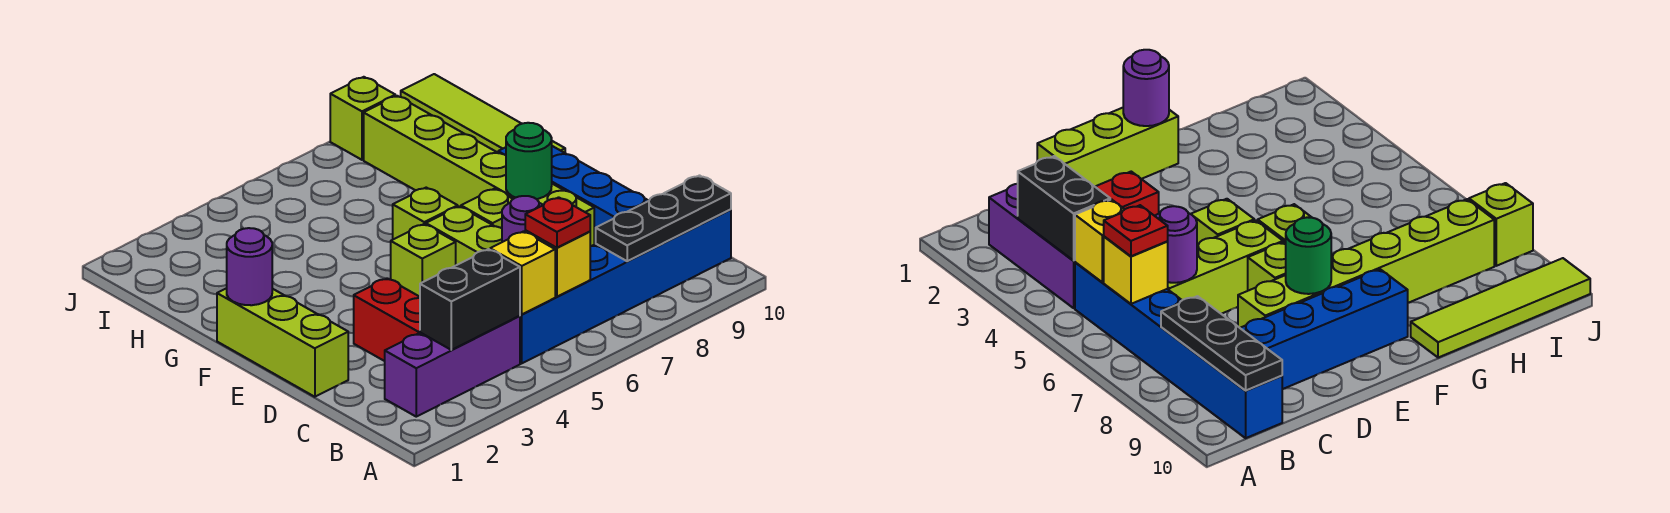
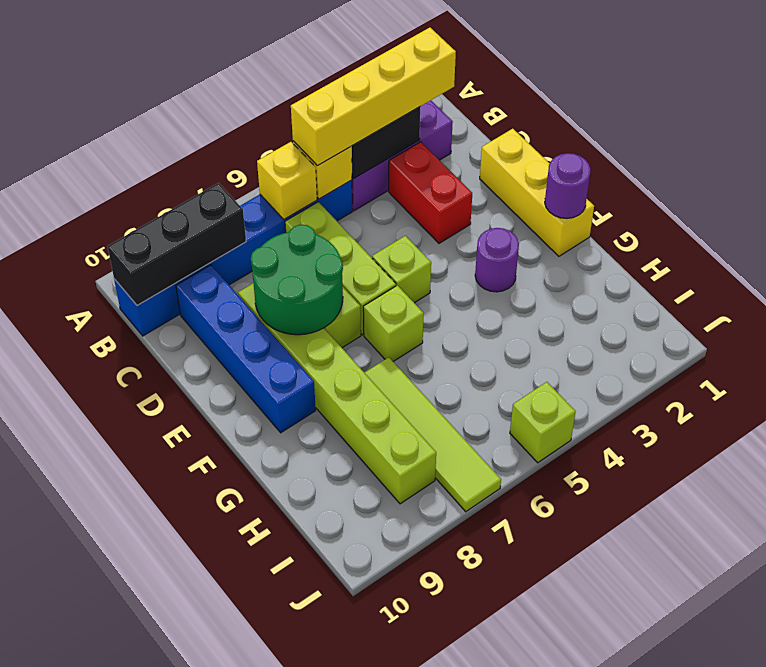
none -> yellow 1x4 brick [291,28,456,165]
red 1x1 plate [525,197,590,248] -> none
black 1x3 plate [596,176,731,261] -> black 1x3 brick [108,183,246,305]
purple 1x1 round brick [502,196,543,242] -> purple 1x1 round brick moved to [475,228,519,292]
lime 1x3 brick [217,288,348,397] -> yellow 1x3 brick [480,129,594,256]
green 1x1 round brick [506,123,552,199] -> green 2x2 round brick [251,224,343,335]
lime 1x4 tile [401,74,565,153] -> lime 1x4 tile moved to [364,357,501,512]
lime 1x1 brick [330,77,395,160] -> lime 1x1 brick moved to [510,382,576,463]

